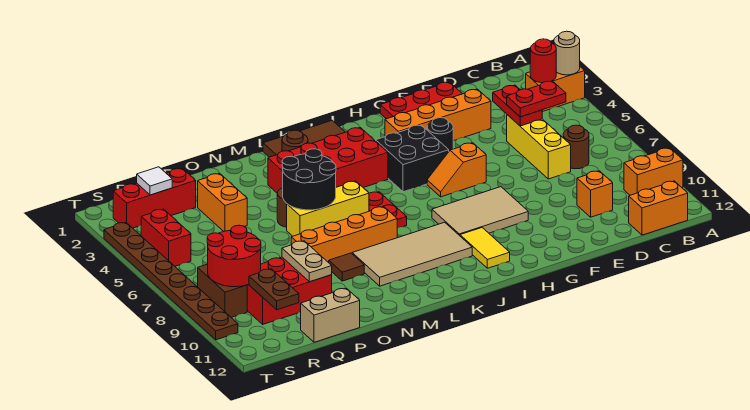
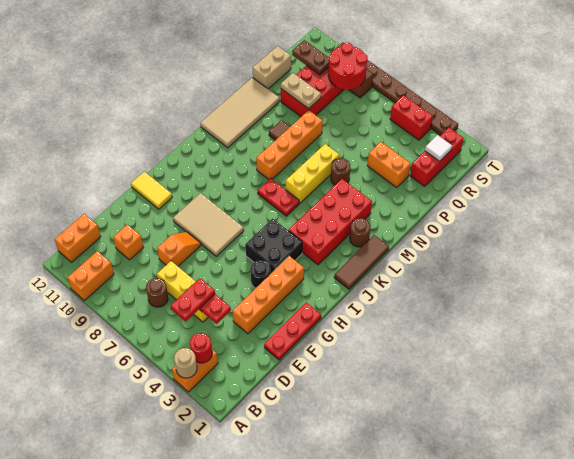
orange 1x2 slope [427,143,486,197] -> orange 1x2 slope moved to [157,232,201,266]
tan 2x3 tile [432,187,528,236] -> tan 2x3 tile turned to [173,193,244,256]
yellow 1x2 tile [460,228,510,268] -> yellow 1x2 tile moved to [131,172,172,209]
tan 2x4 tile [352,222,472,286] -> tan 2x4 tile moved to [200,77,280,148]
black 2x2 round brick [282,149,336,210] -> none

